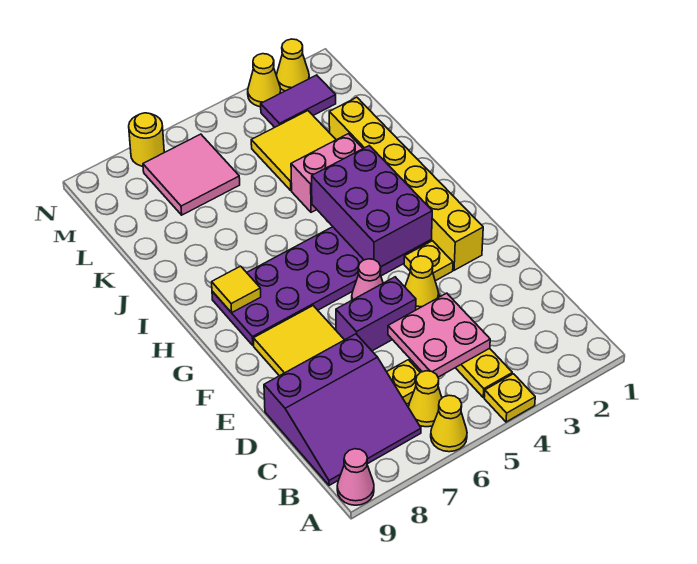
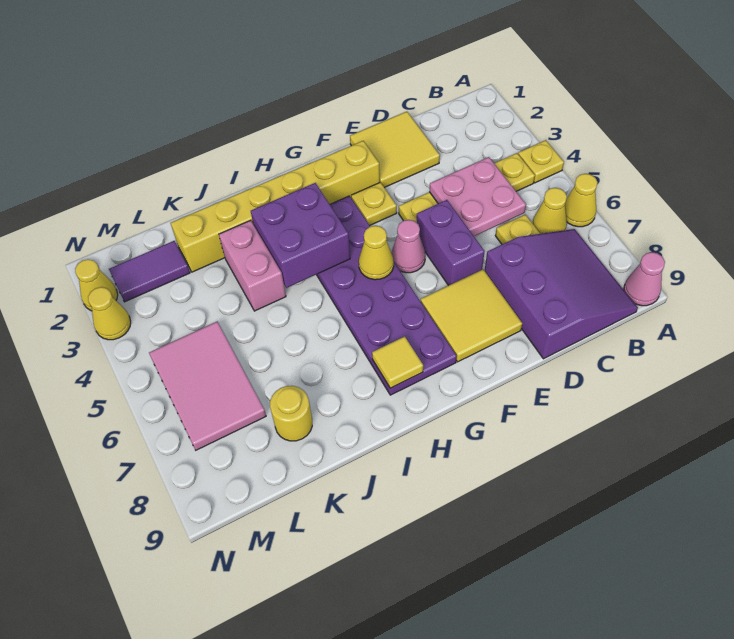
yellow 1x1 cone [405,256,439,310] -> yellow 1x1 cone moved to [359,226,394,280]
purple 2x3 brick [312,146,432,267] -> purple 2x2 brick [251,183,350,288]
yellow 2x2 tile [251,111,336,190] -> yellow 2x2 tile moved to [350,112,440,188]
pink 2x2 tile [143,134,240,215] -> pink 2x3 tile [149,322,266,450]
purple 1x2 tile [261,75,336,127] -> purple 1x2 tile turned to [109,241,190,302]
yellow 1x1 round brick [129,113,164,166] -> yellow 1x1 round brick moved to [270,386,312,441]

